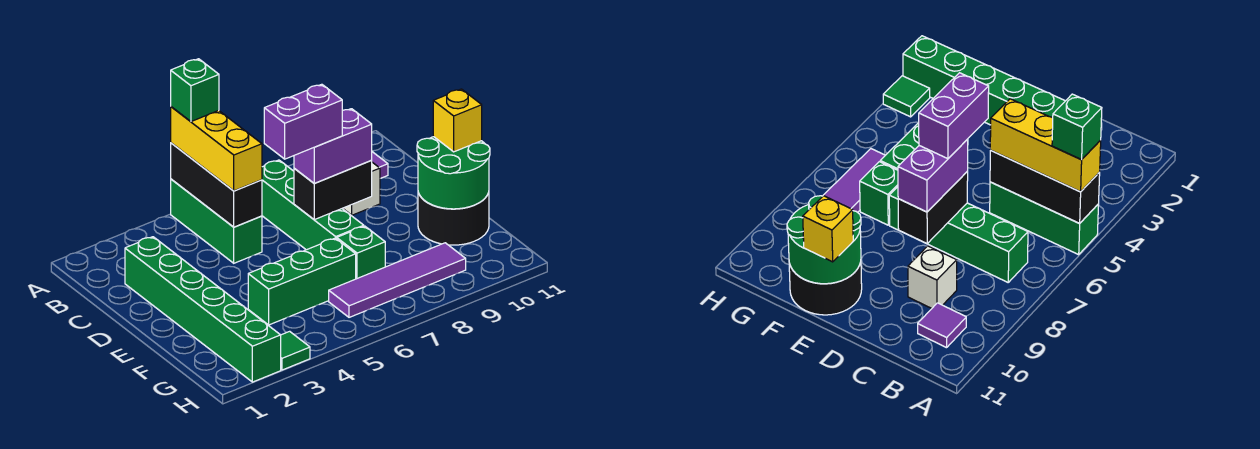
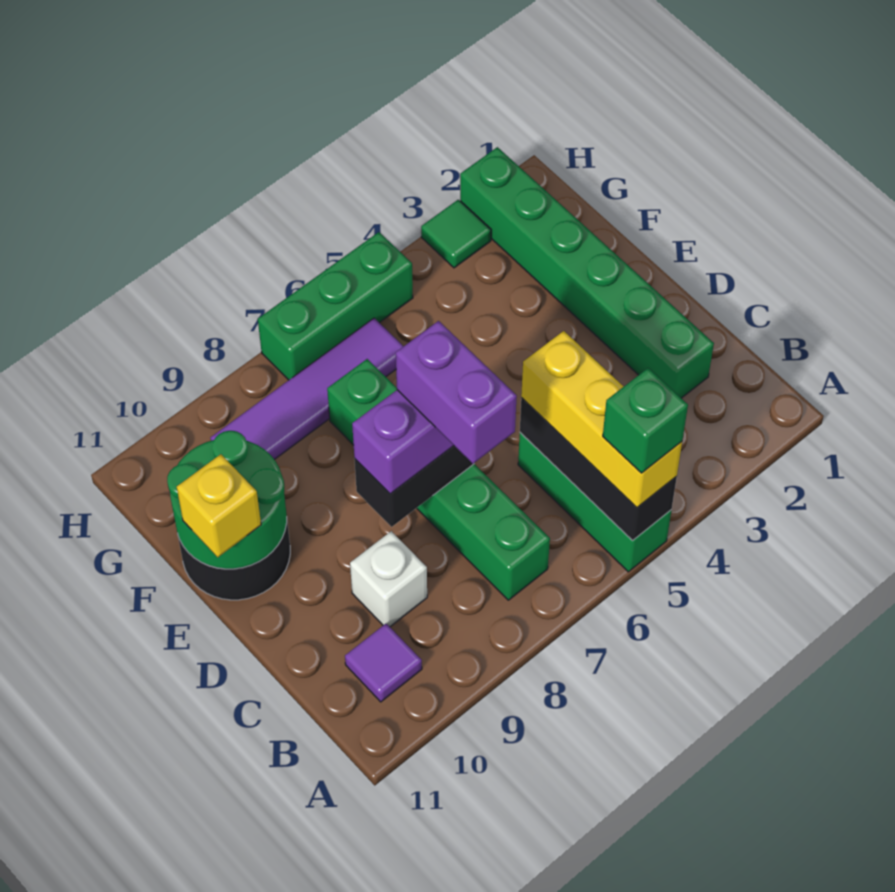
purple 1x2 brick [264,84,342,159] -> purple 1x2 brick turned to [396,321,517,464]
green 1x3 brick [248,238,356,325] -> green 1x3 brick moved to [258,232,413,380]

